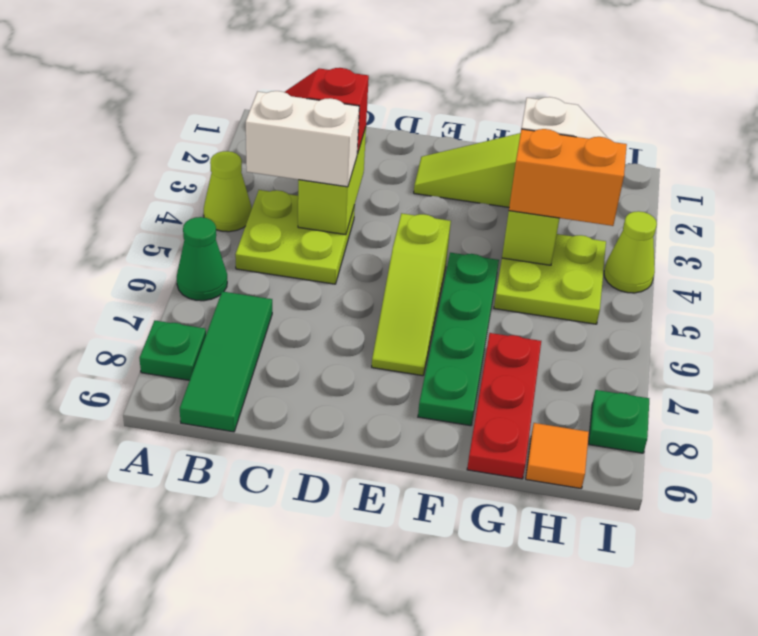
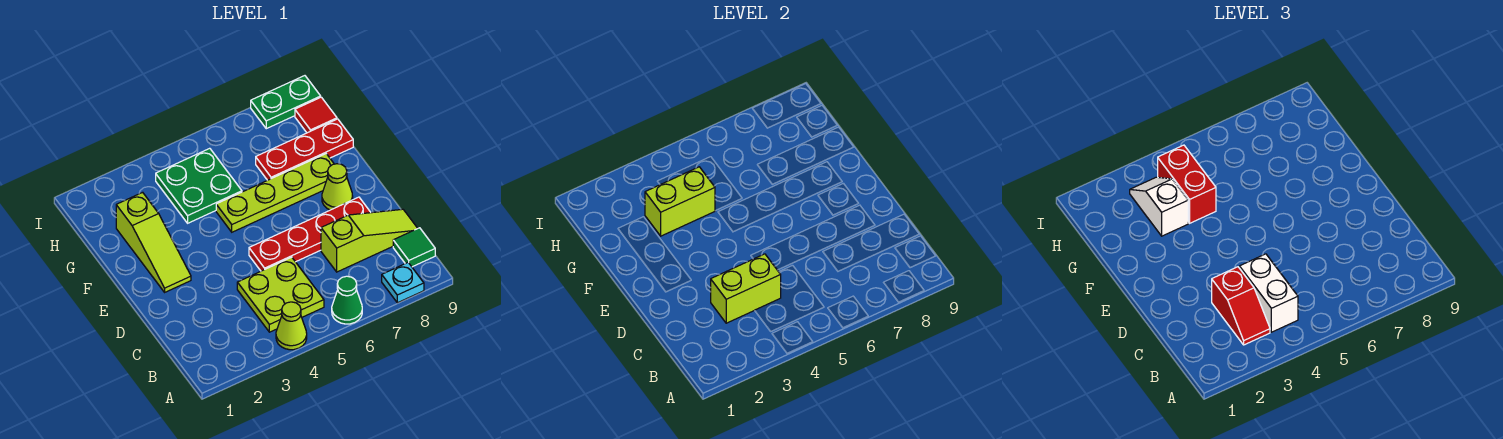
green 1x1 plate [140,321,206,380] -> cyan 1x1 plate [382,263,424,303]
green 1x3 tile [180,291,272,432] -> green 1x1 tile [393,228,435,267]
none -> red 1x4 plate [249,197,371,271]
lime 1x3 slope [372,213,451,376] -> lime 1x3 slope moved to [321,209,418,272]
green 1x4 plate [418,253,499,426] -> lime 1x4 plate [216,154,334,232]
lime 2x2 plate [494,234,606,324] -> green 2x2 plate [156,148,242,223]
orange 1x2 brick [509,129,627,226] -> red 1x2 brick [1158,145,1216,223]
orange 1x1 tile [526,423,589,488] -> red 1x1 tile [295,97,337,133]
lime 1x1 cone [604,211,657,293] -> lime 1x1 cone moved to [322,164,353,210]
green 1x1 plate [589,390,649,453] -> green 1x2 plate [251,76,321,129]

